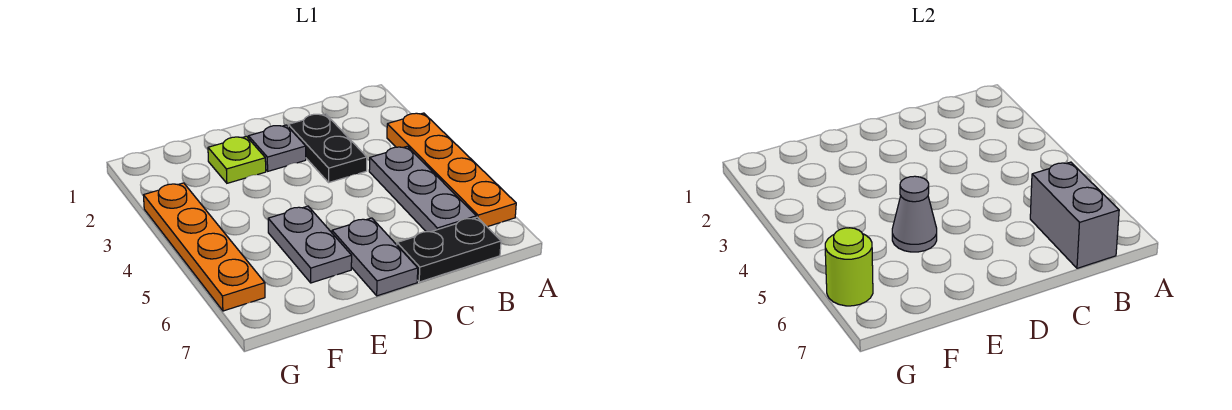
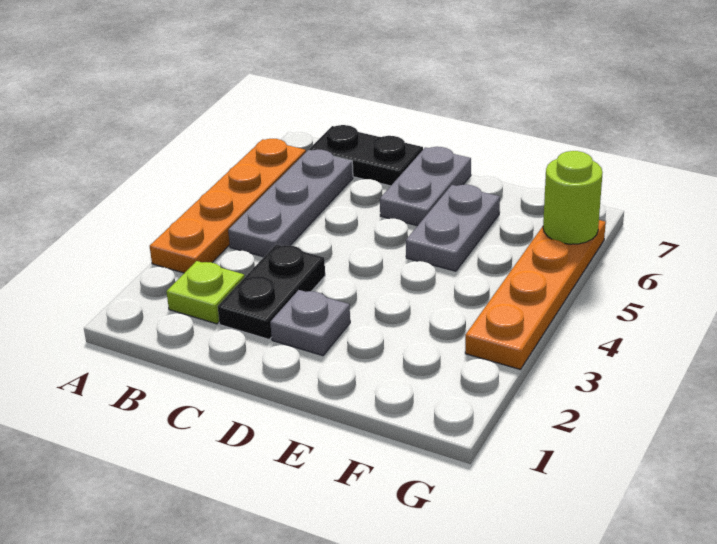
grey 1x2 brick [1030,162,1119,268] -> none
lime 1x1 plate [208,136,266,183] -> lime 1x1 plate moved to [166,261,245,324]
grey 1x1 cone [892,176,937,252] -> none

